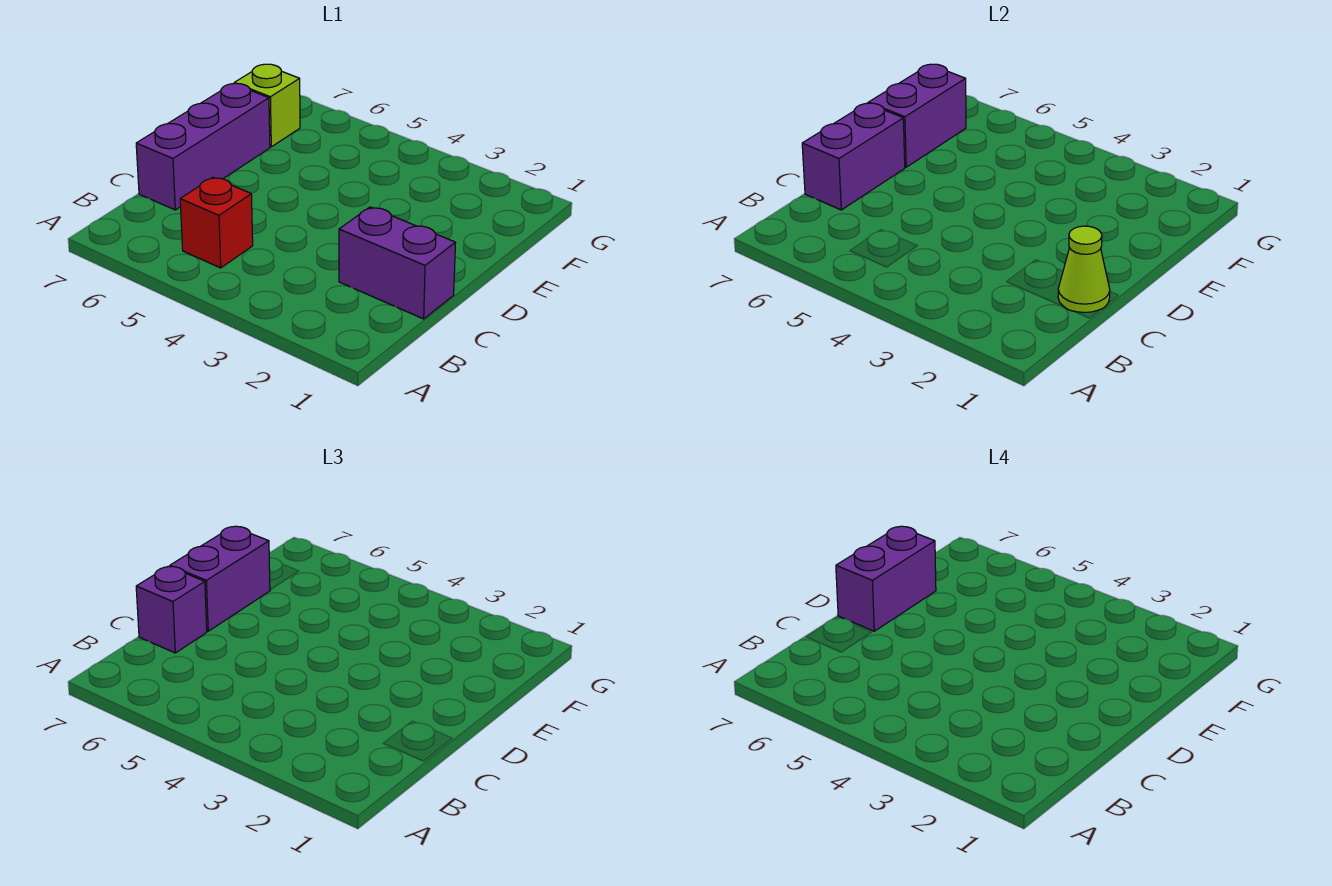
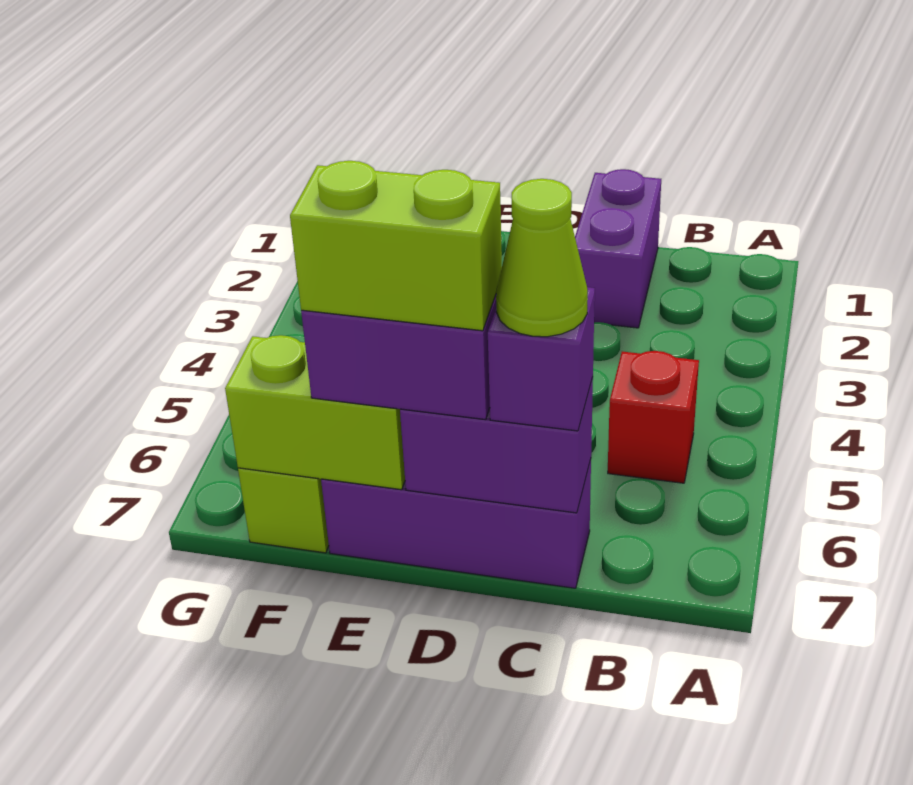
lime 1x1 cone [1058,226,1110,313] -> lime 1x1 cone moved to [496,179,588,337]
purple 1x2 brick [836,526,936,631] -> lime 1x2 brick [290,161,502,331]
purple 1x2 brick [869,64,966,167] -> lime 1x2 brick [225,335,405,490]

